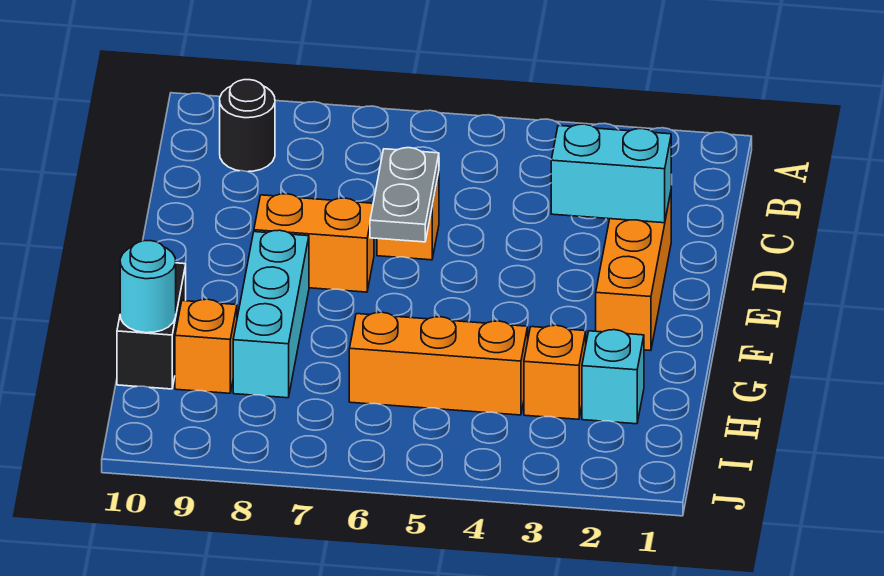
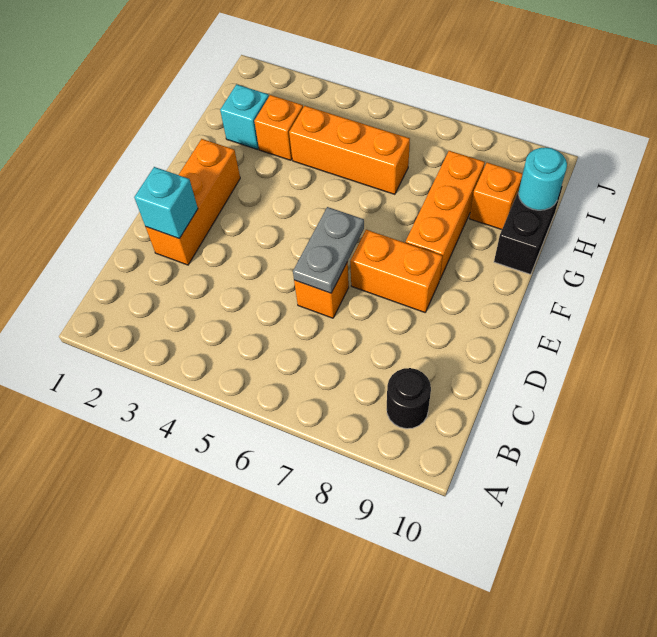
cyan 1x2 brick [551,124,671,223] -> cyan 1x1 brick [134,167,198,239]
cyan 1x3 brick [233,230,309,398] -> orange 1x3 brick [405,151,485,279]

